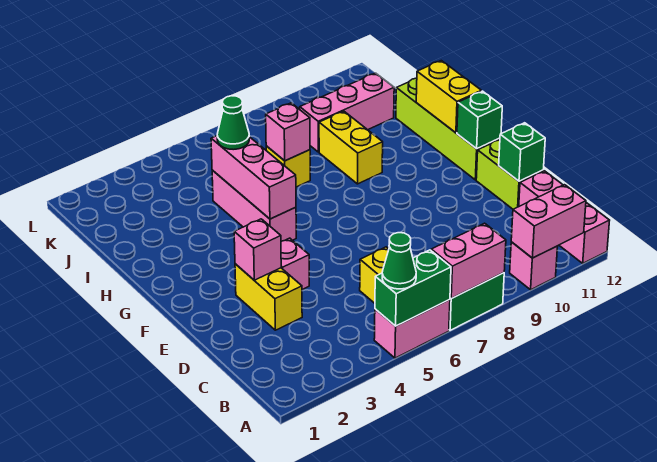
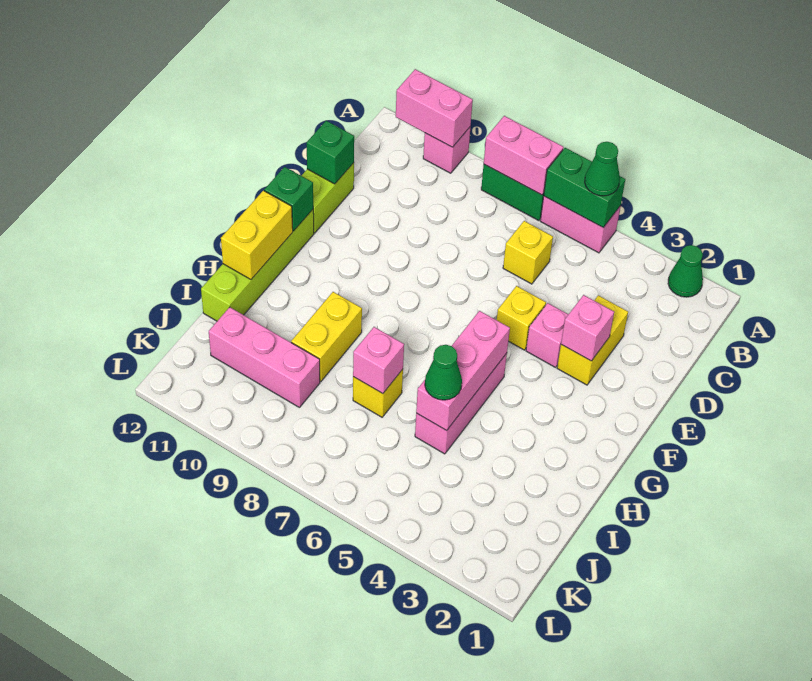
none -> green 1x1 cone [668,245,703,297]
pink 1x3 brick [519,171,610,263] -> none
none -> yellow 1x1 brick [497,286,546,350]

